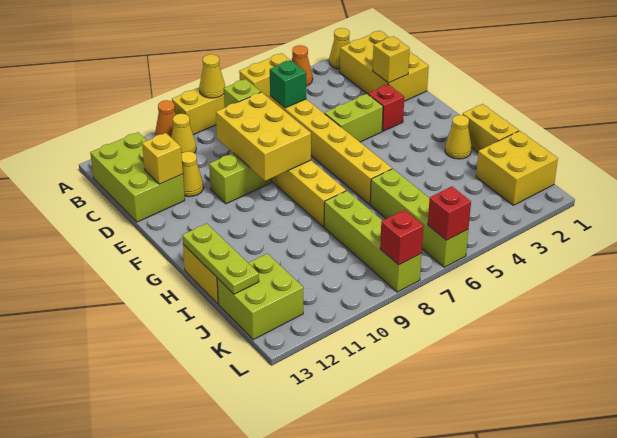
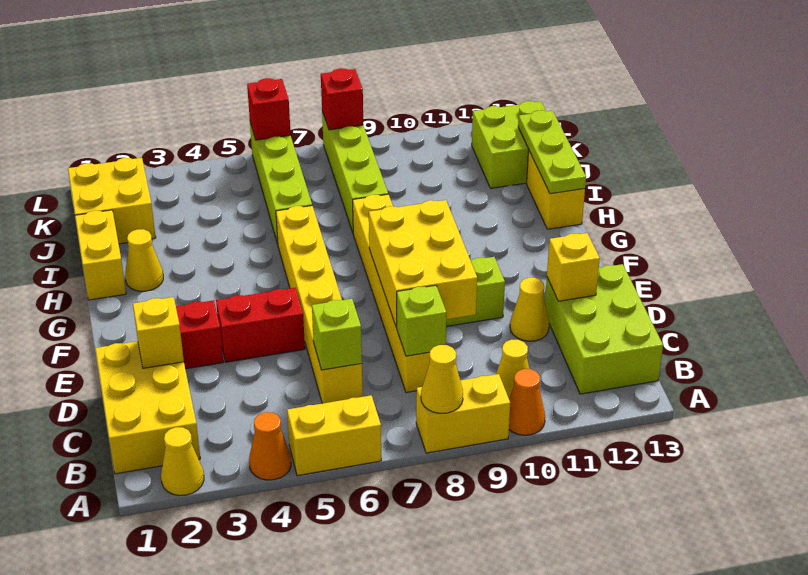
green 1x1 brick [270,60,306,108] -> lime 1x1 brick [312,299,362,370]
lime 1x2 brick [325,94,383,142] -> red 1x2 brick [216,288,305,362]

